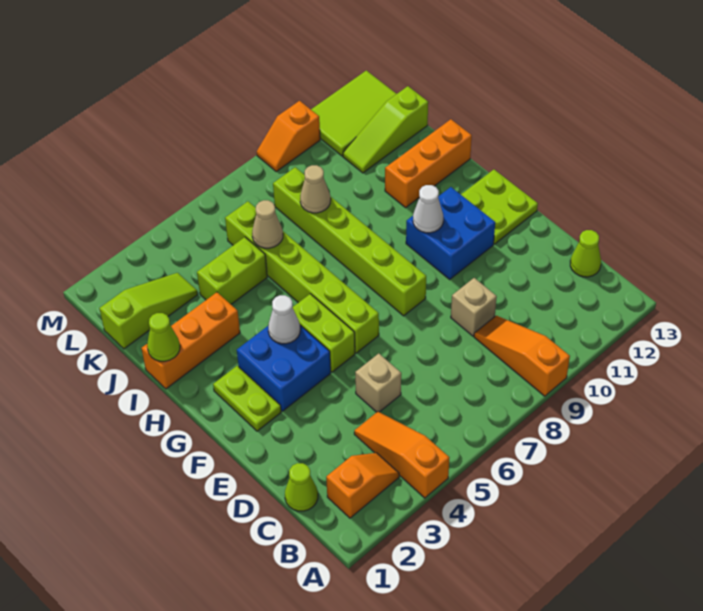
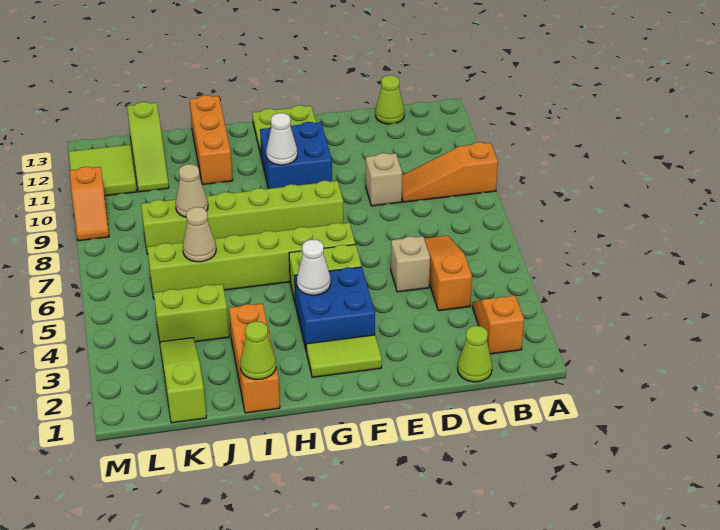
orange 1x3 slope [354,412,449,498] -> orange 1x3 slope turned to [424,236,472,311]
lime 1x2 plate [213,366,281,431] -> lime 1x2 tile [306,335,382,377]
lime 1x2 brick [197,237,267,304] -> lime 1x2 brick turned to [154,284,229,342]
lime 2x3 tile [311,70,396,156] -> lime 2x2 tile [69,145,137,196]

